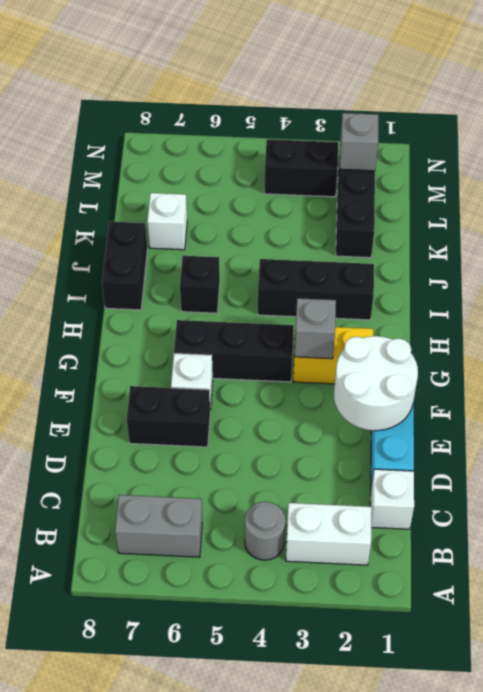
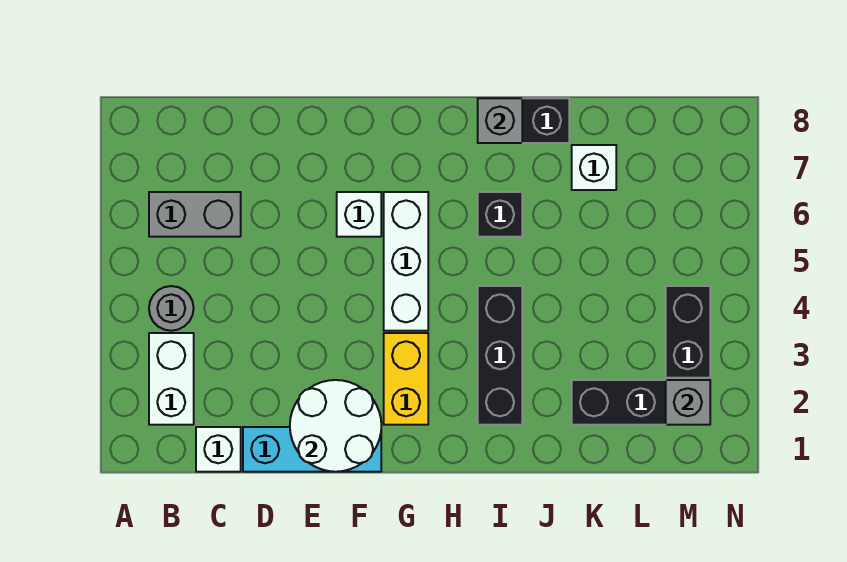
grey 1x2 brick [115,495,202,557] -> grey 1x2 brick turned to [149,192,241,237]
black 1x2 brick [127,386,210,447] -> none
grey 1x1 brick [294,298,336,359] -> grey 1x1 brick moved to [478,98,522,143]
black 1x3 brick [174,320,294,382] -> white 1x3 brick [384,192,428,331]

